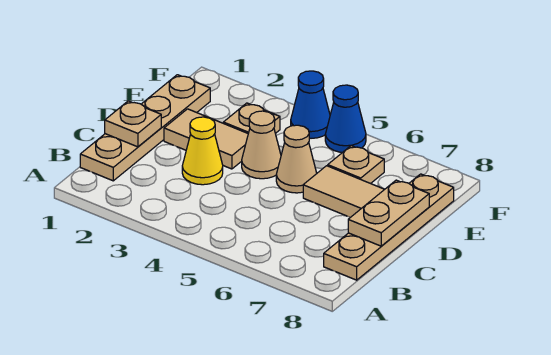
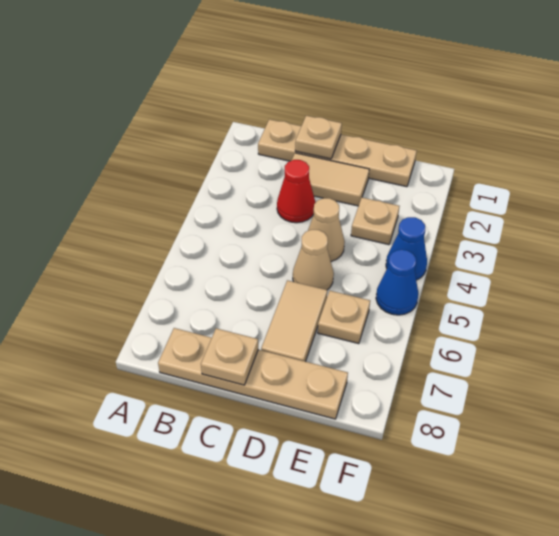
yellow 1x1 cone [182,117,223,185] -> red 1x1 cone [277,160,316,223]
tan 1x2 plate [348,180,429,246] -> tan 1x1 plate [201,328,258,385]
tan 1x2 tile [164,109,248,169] -> tan 1x2 tile turned to [292,153,369,206]

